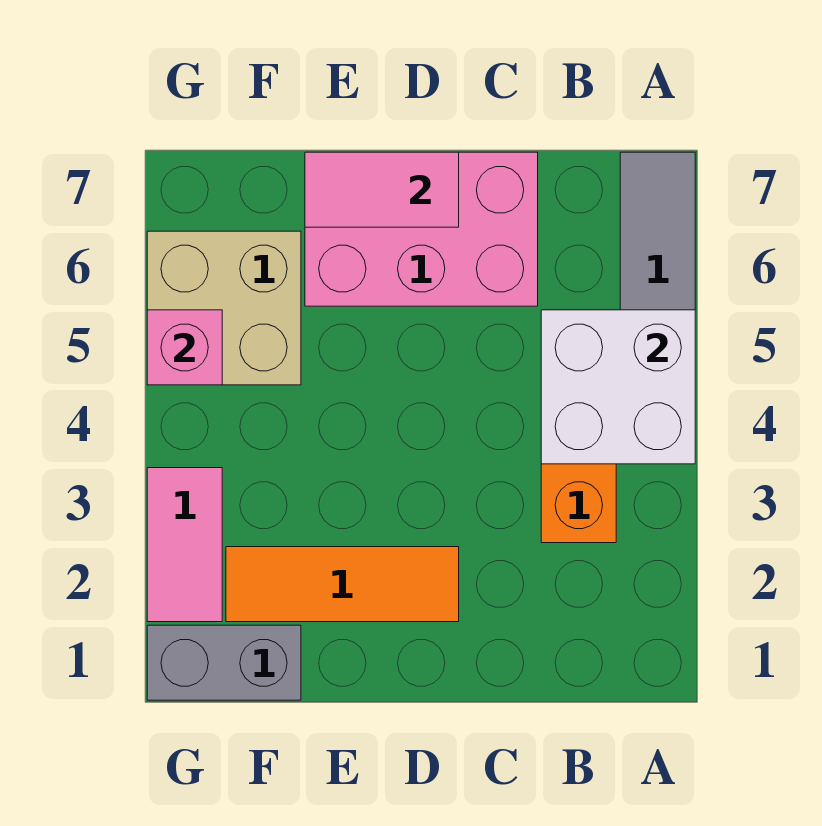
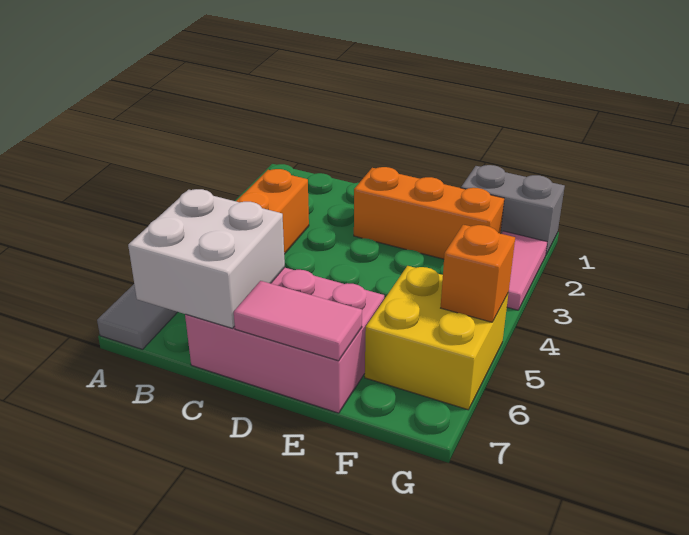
white 2x2 brick [541,310,695,464] -> white 2x2 brick moved to [128,189,285,328]
orange 1x3 tile [226,547,459,622] -> orange 1x3 brick [354,167,504,259]
tan 2x2 brick [147,231,301,385] -> yellow 2x2 brick [365,266,508,410]
pink 1x1 brick [147,310,222,385] -> orange 1x1 brick [441,225,515,322]

